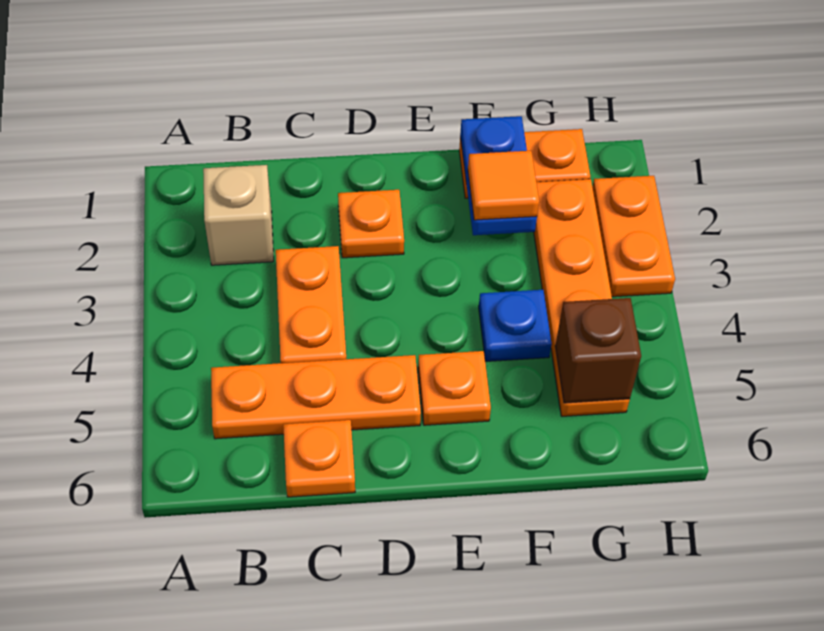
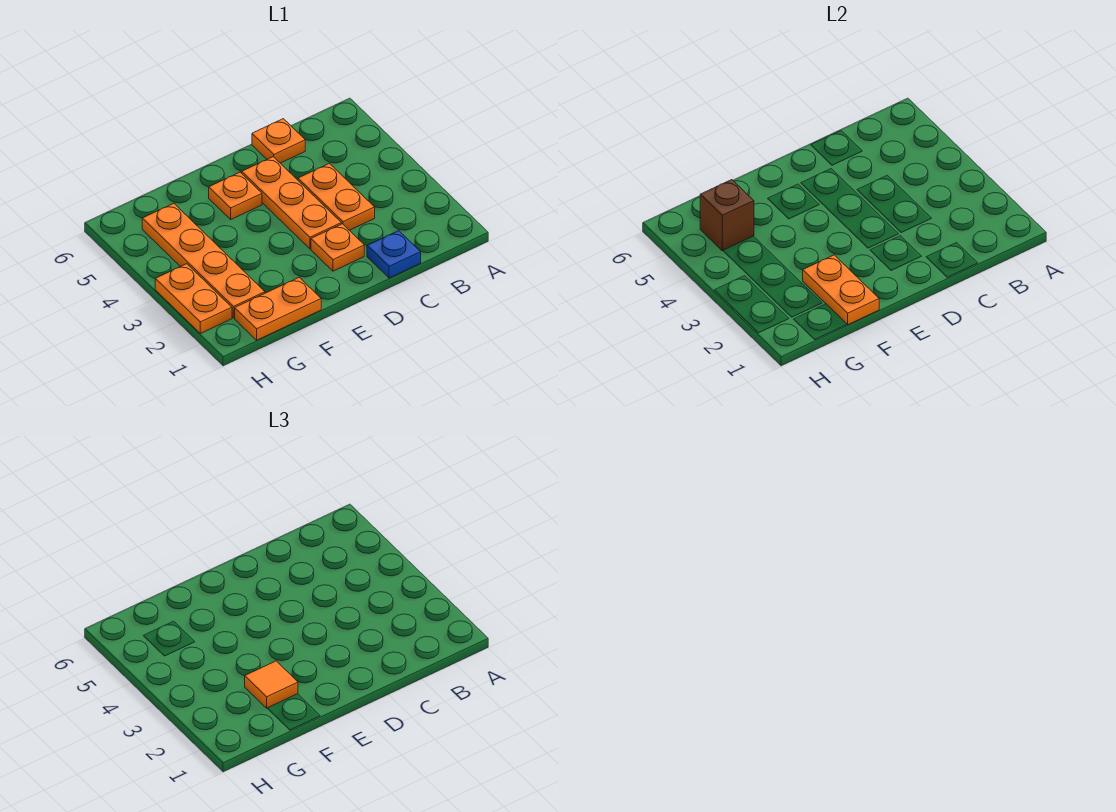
tan 1x1 brick [203,165,274,265] -> none
orange 1x3 plate [211,355,421,439] -> orange 1x3 plate turned to [242,157,341,249]
blue 1x2 plate [460,116,537,235] -> orange 1x2 plate [803,255,879,325]
blue 1x1 plate [479,290,552,361] -> blue 1x1 plate moved to [367,231,421,278]

